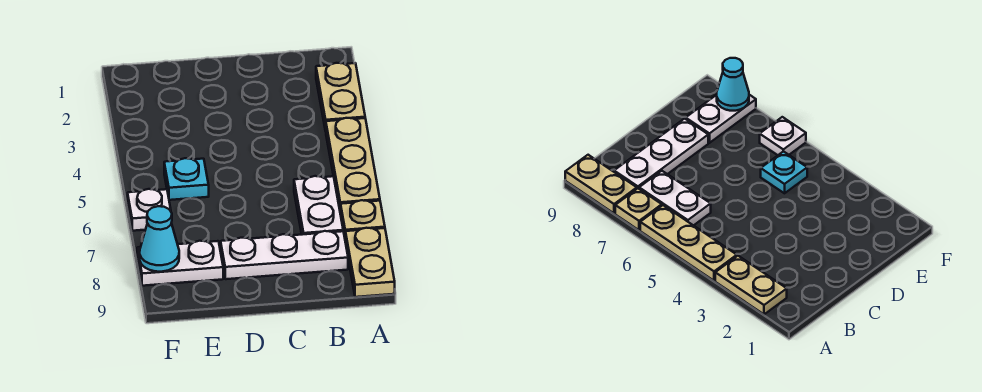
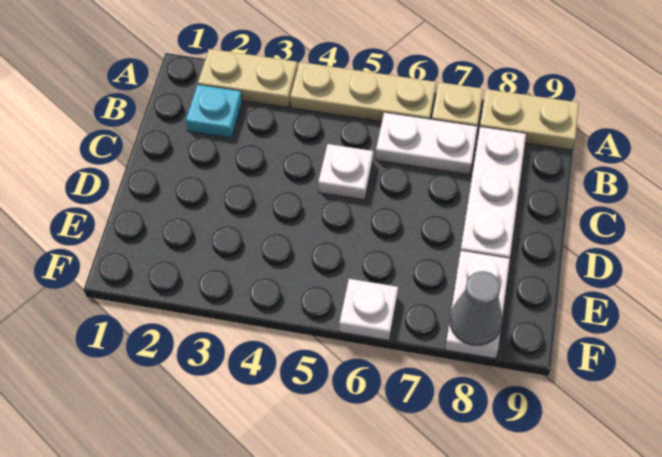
none -> white 1x1 plate [318,144,373,200]
cyan 1x1 plate [164,158,209,200] -> cyan 1x1 plate moved to [186,85,242,138]
cyan 1x1 cone [140,206,179,272] -> grey 1x1 cone [450,271,502,345]

